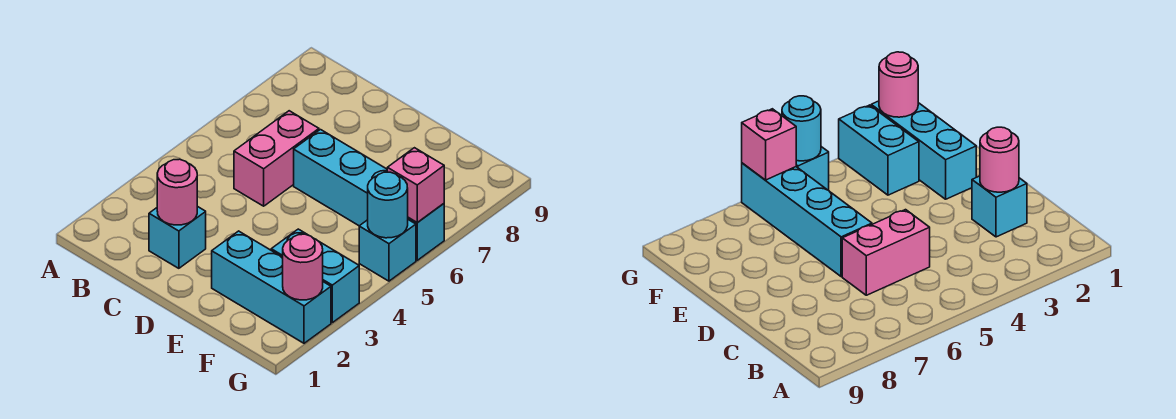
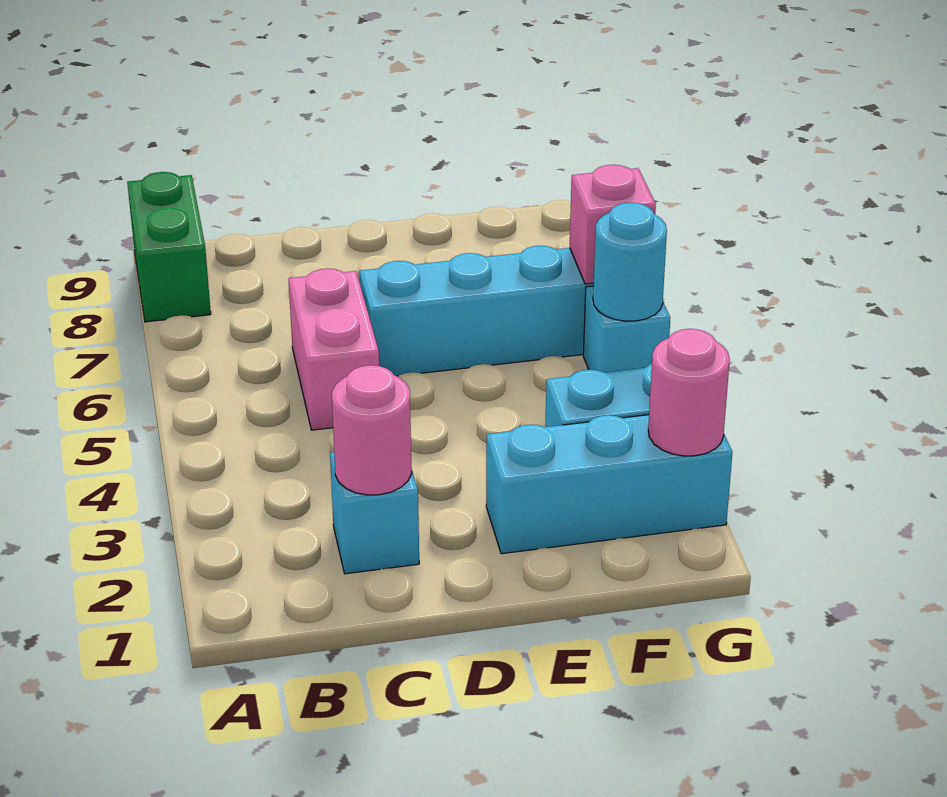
none -> green 1x2 brick [127,172,211,322]

